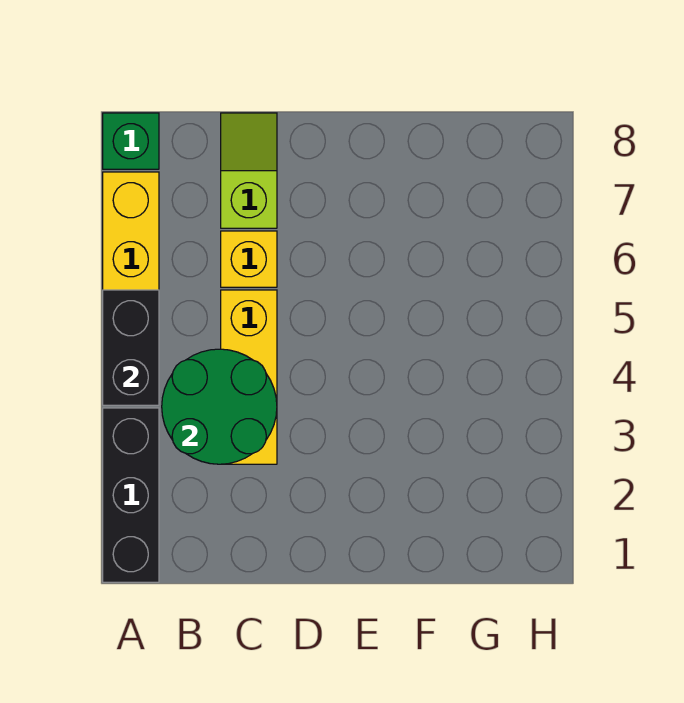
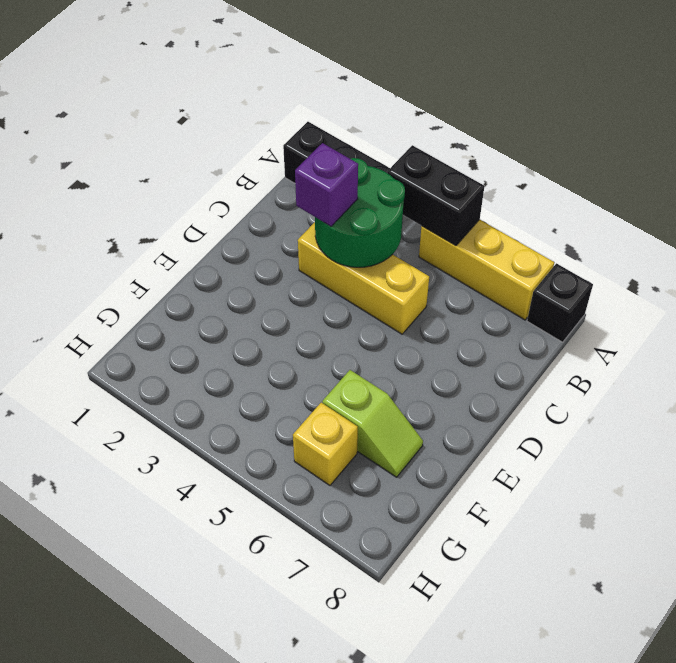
green 1x1 brick [103,113,159,169] -> black 1x1 brick [527,263,593,342]
none -> purple 1x1 brick [295,143,358,226]
yellow 1x1 brick [221,231,277,287] -> yellow 1x1 brick moved to [293,403,358,485]
lime 1x2 slope [221,113,277,228] -> lime 1x2 slope moved to [322,370,423,477]

